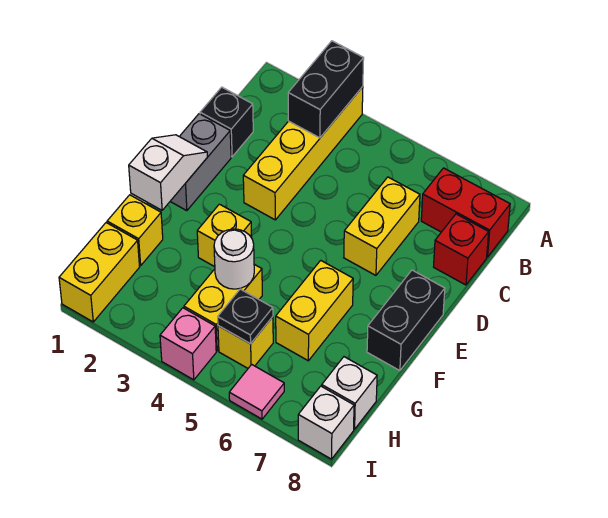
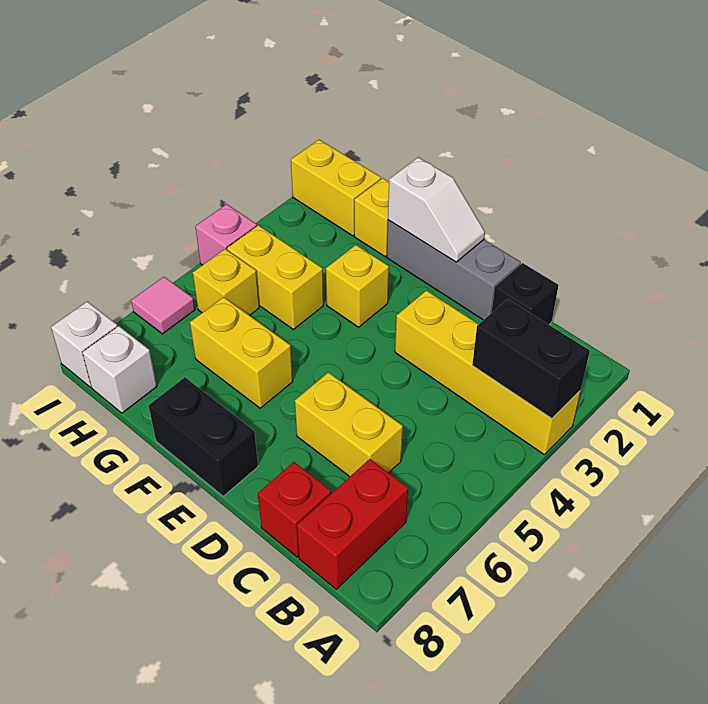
grey 1x2 brick [170,114,231,211] -> grey 1x3 brick [387,220,521,320]
white 1x1 round brick [214,229,254,289] -> none
black 1x1 plate [218,289,273,344] -> none

